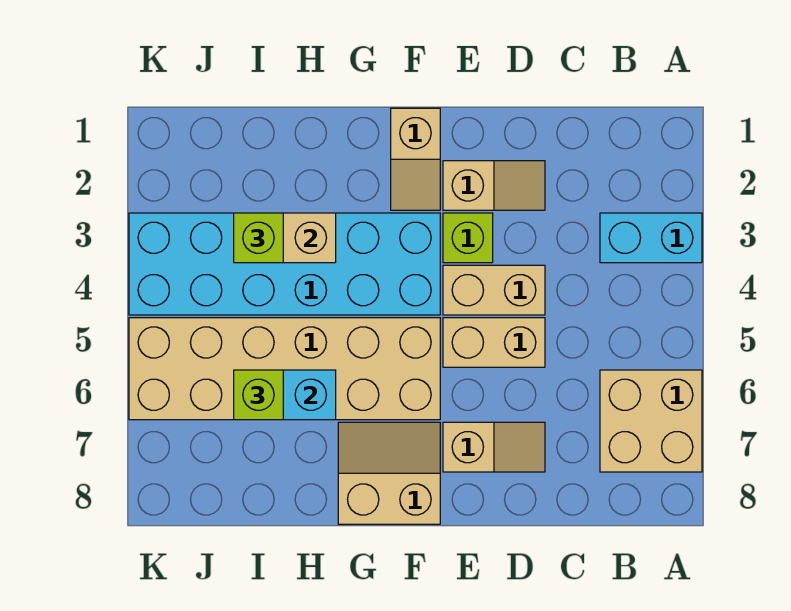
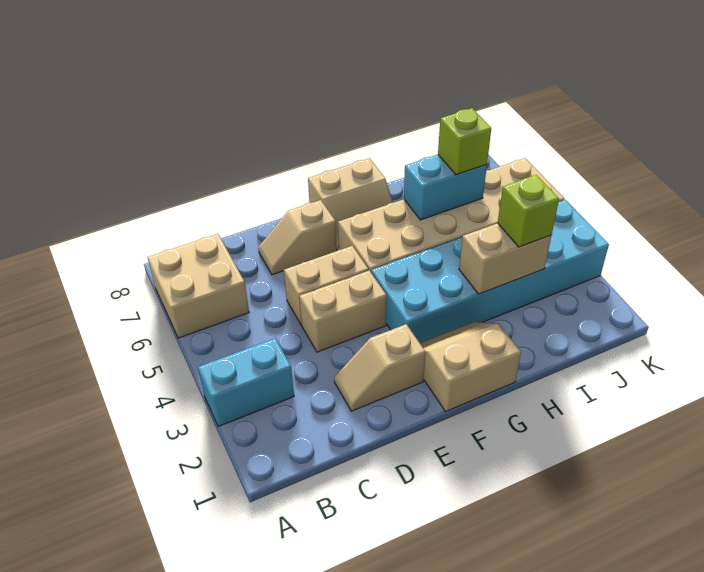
lime 1x1 brick [443,213,493,263] -> none
tan 1x2 slope [391,108,440,210] -> tan 2x2 slope [420,322,521,412]

